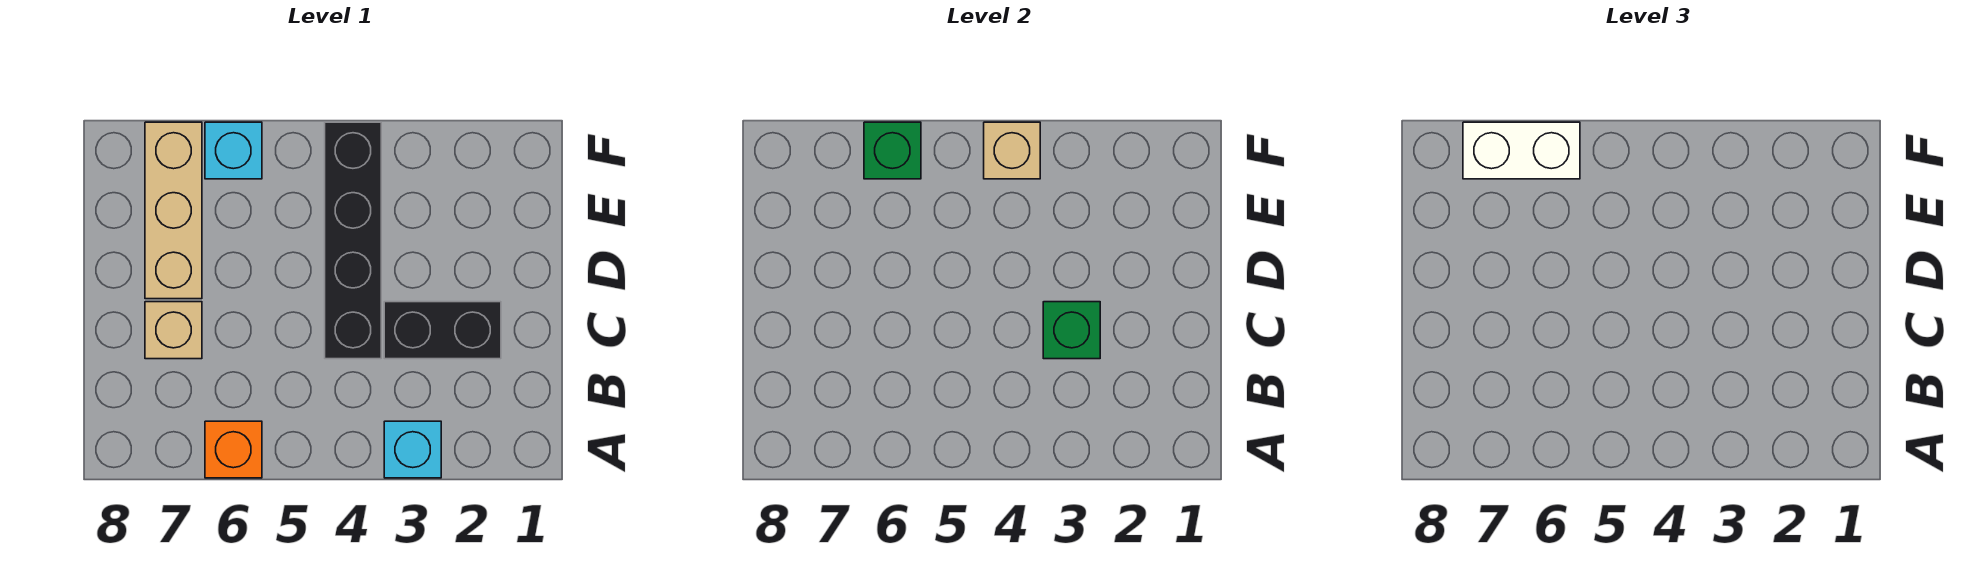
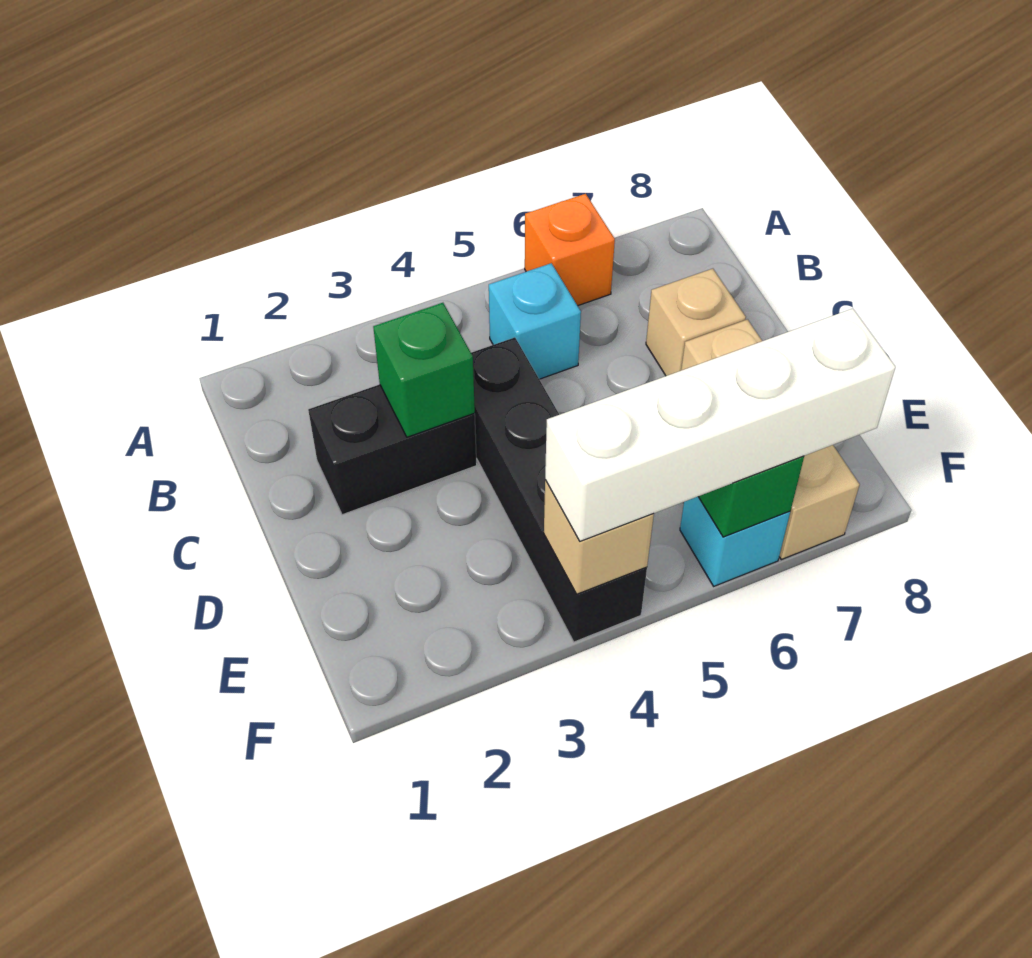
cyan 1x1 brick [384,421,441,478] -> cyan 1x1 brick moved to [489,263,581,379]
white 1x2 brick [1463,122,1580,179] -> white 1x4 brick [545,309,896,541]

